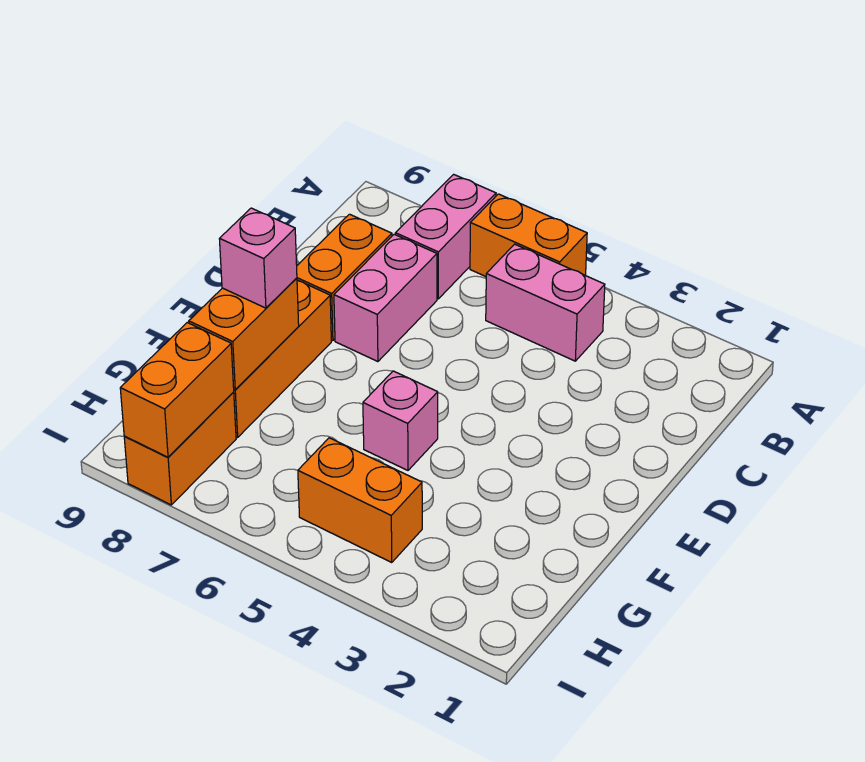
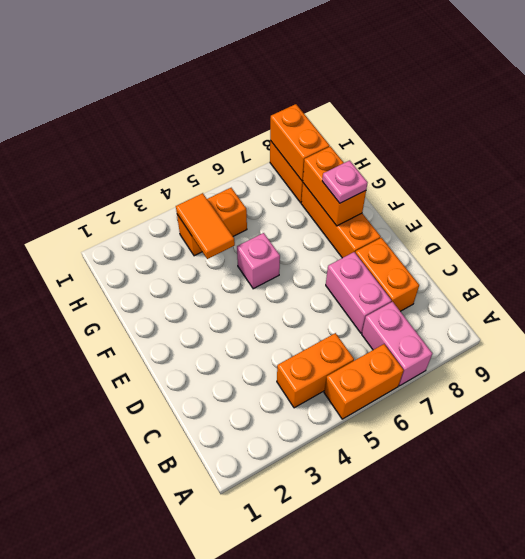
pink 1x2 brick [486,244,605,361] -> orange 1x2 brick [277,333,354,408]
pink 1x1 brick [220,208,297,308] -> pink 1x1 plate [322,160,368,203]
none -> orange 1x2 tile [176,193,235,259]

